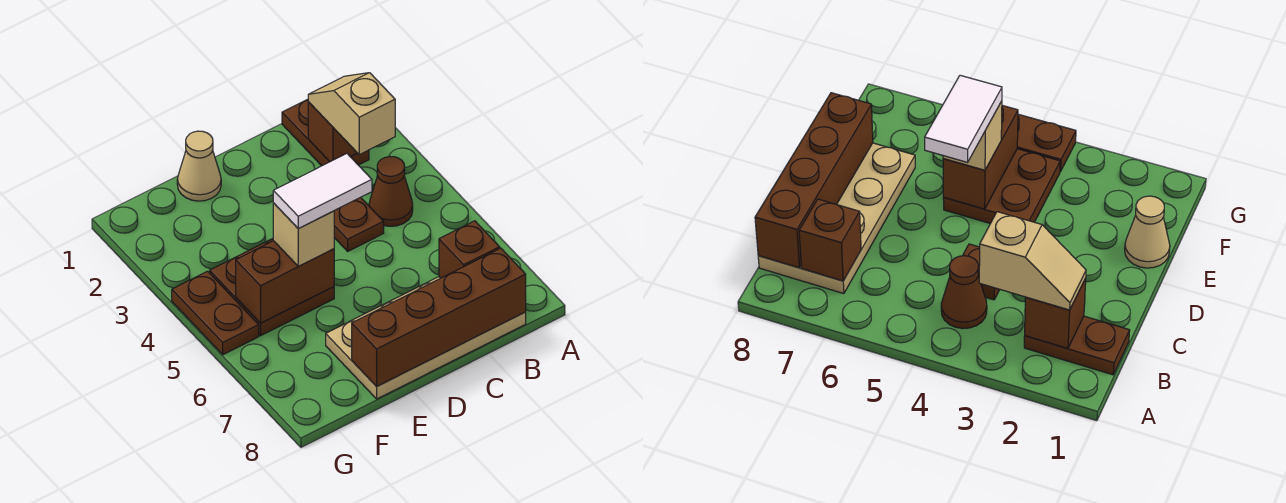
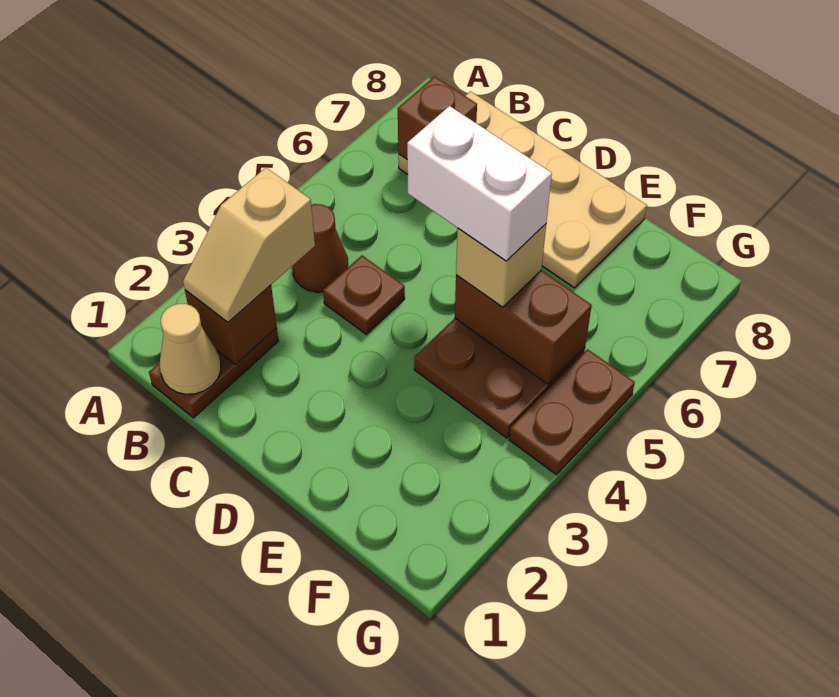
brown 1x4 brick [352,248,526,386] -> none
white 1x2 tile [273,154,372,229] -> white 1x2 brick [407,106,552,261]
tan 1x1 cone [177,131,221,201] -> tan 1x1 cone moved to [160,304,221,394]

